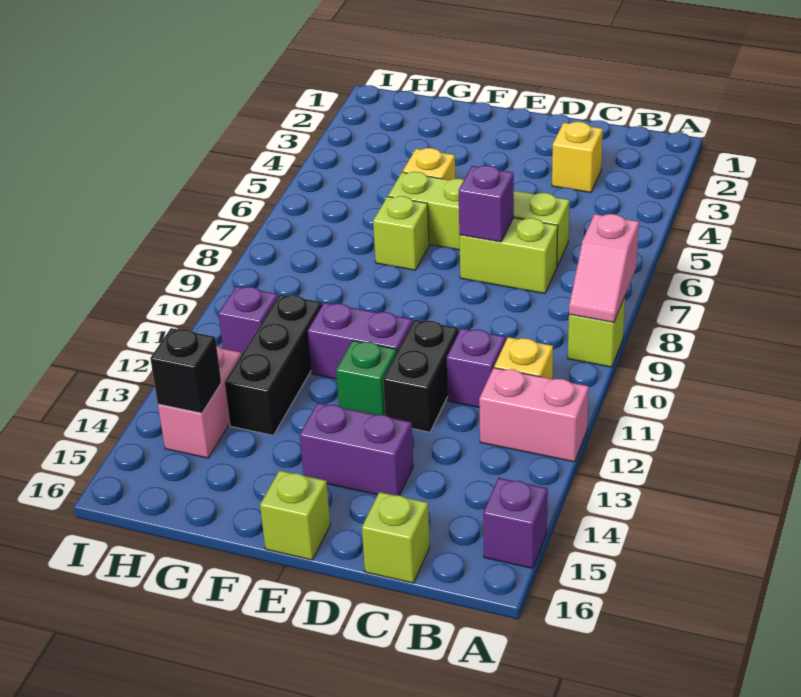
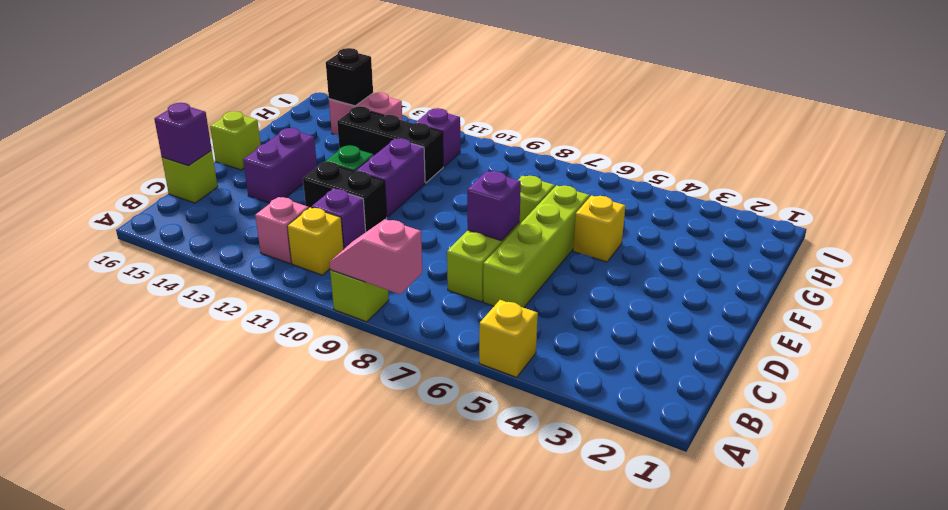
pink 1x2 brick [479,368,589,462] -> pink 1x1 brick [255,197,309,264]
purple 1x1 brick [483,478,548,569] -> purple 1x1 brick moved to [154,103,212,166]
yellow 1x1 brick [552,122,603,193] -> yellow 1x1 brick moved to [479,300,538,377]

